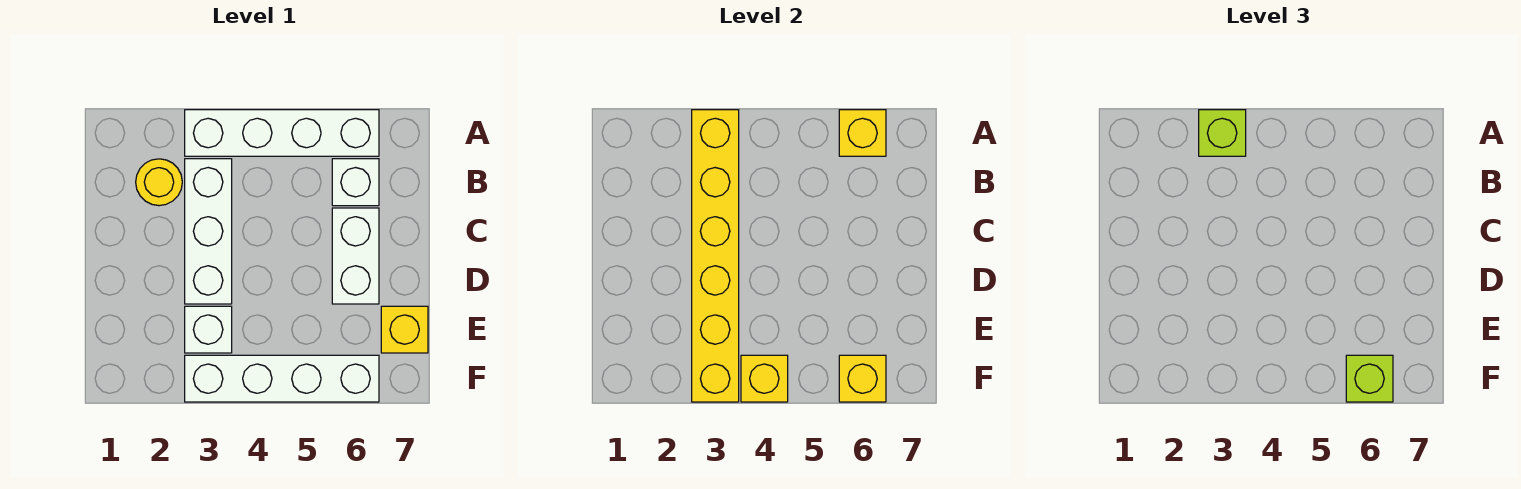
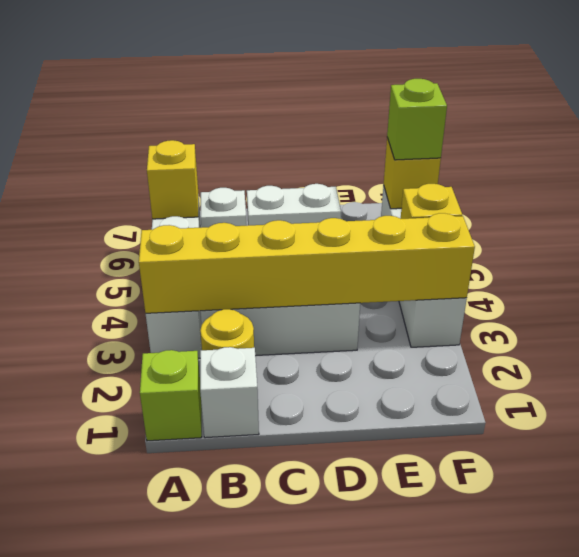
lime 1x1 brick [1199,110,1246,156] -> lime 1x1 brick moved to [140,350,202,441]
white 1x1 brick [185,306,232,353] -> white 1x1 brick moved to [200,347,259,438]
yellow 1x1 brick [381,306,428,353] -> none

